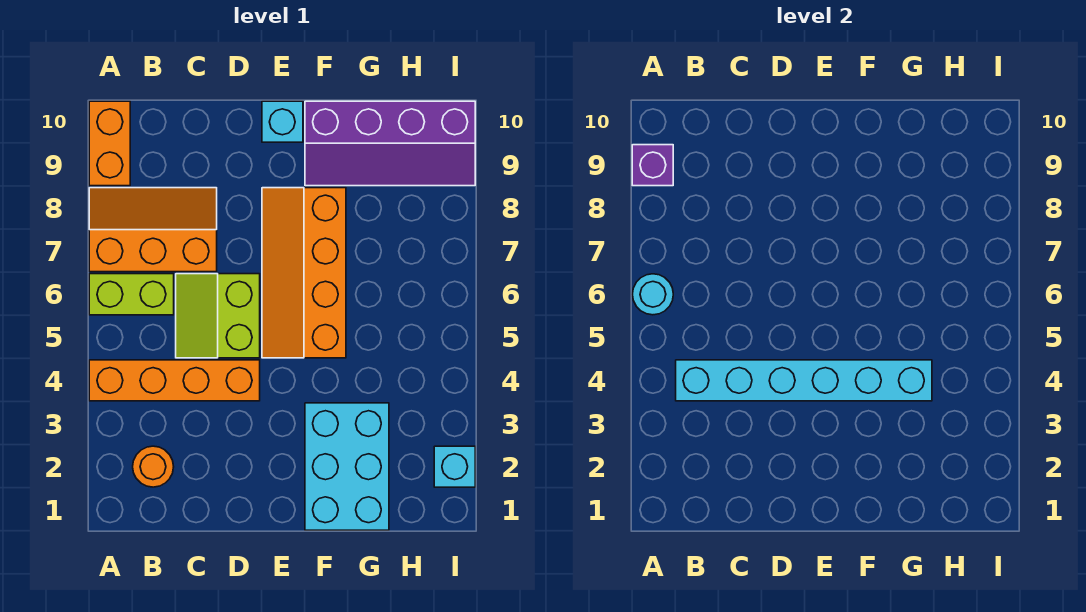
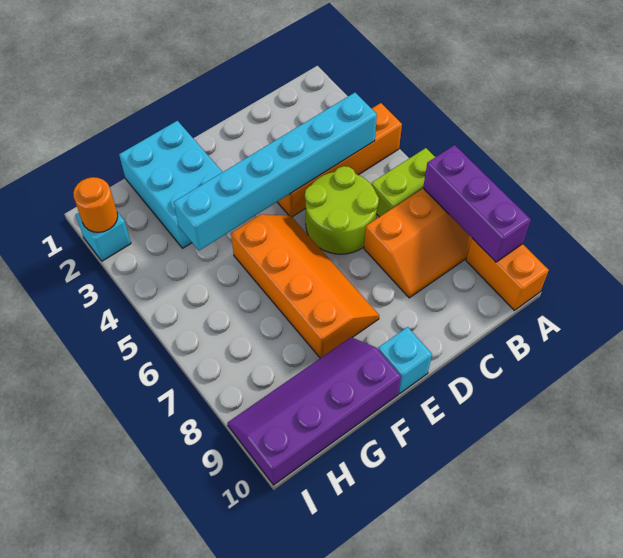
cyan 1x1 round brick [632,274,673,315] -> none
purple 1x1 brick [632,145,673,186] -> purple 1x3 brick [423,145,531,262]
orange 1x1 round brick [133,446,174,487] -> orange 1x1 round brick moved to [73,177,118,232]
lime 2x2 slope [176,274,260,358] -> lime 2x2 round brick [305,166,379,254]

